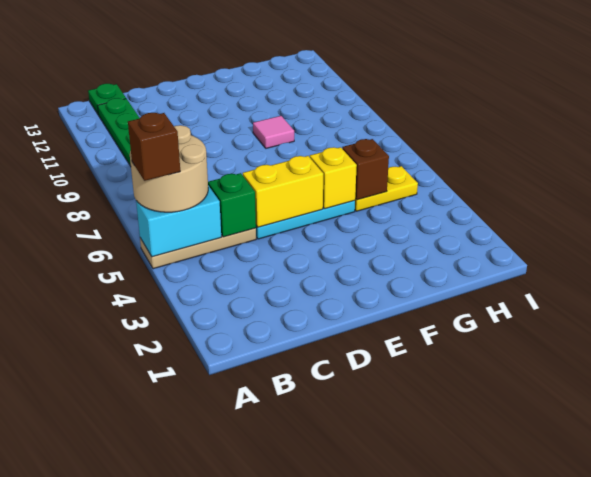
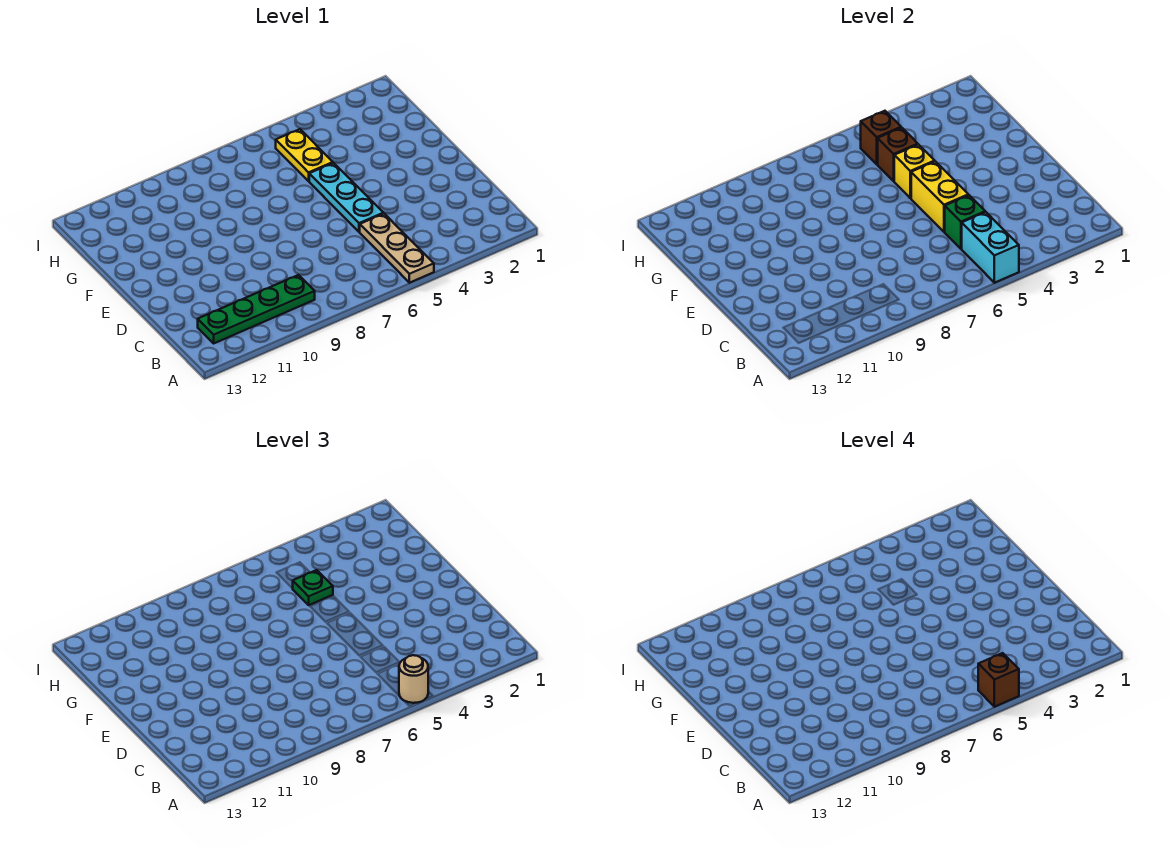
tan 2x2 round brick [130,125,208,212] -> tan 1x1 round brick [399,655,428,703]
green 1x1 plate [88,84,126,114] -> green 1x1 plate moved to [293,570,333,605]
pink 1x1 tile [253,116,294,148] -> none
none -> brown 1x1 brick [861,111,901,164]

